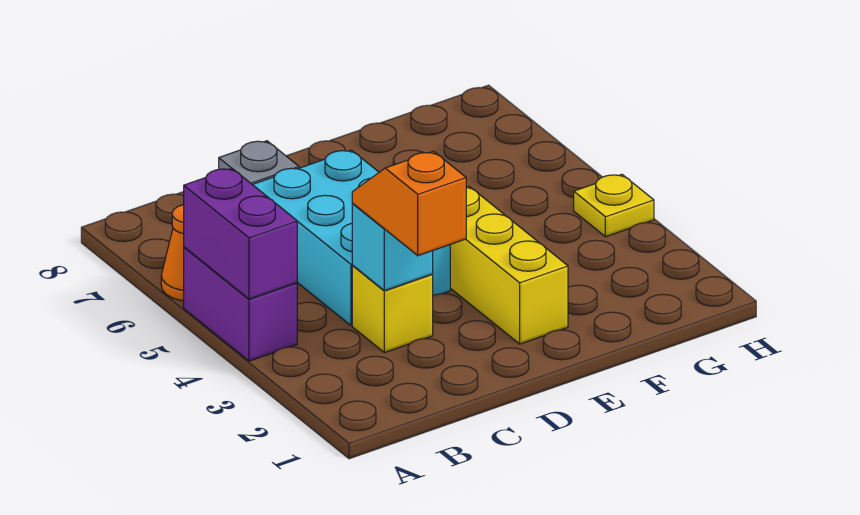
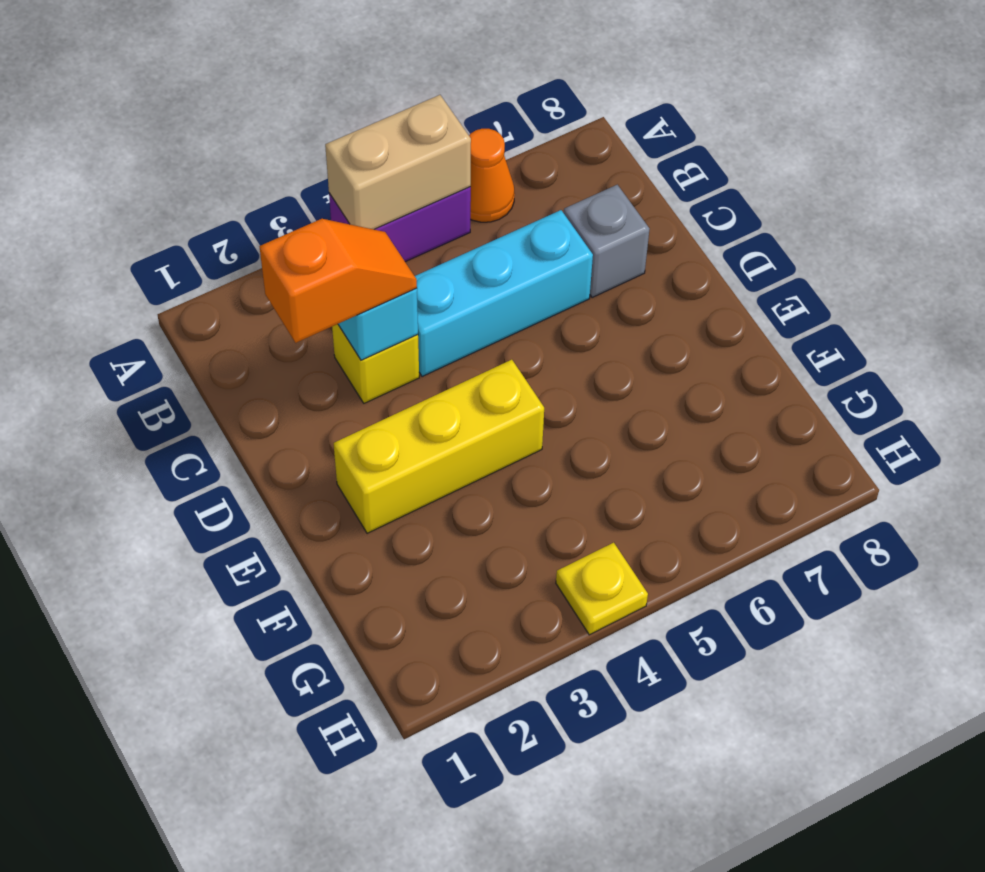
purple 1x2 brick [184,169,297,299] -> tan 1x2 brick [325,95,471,229]
cyan 2x3 brick [252,150,450,326] -> cyan 1x3 brick [415,210,593,377]

